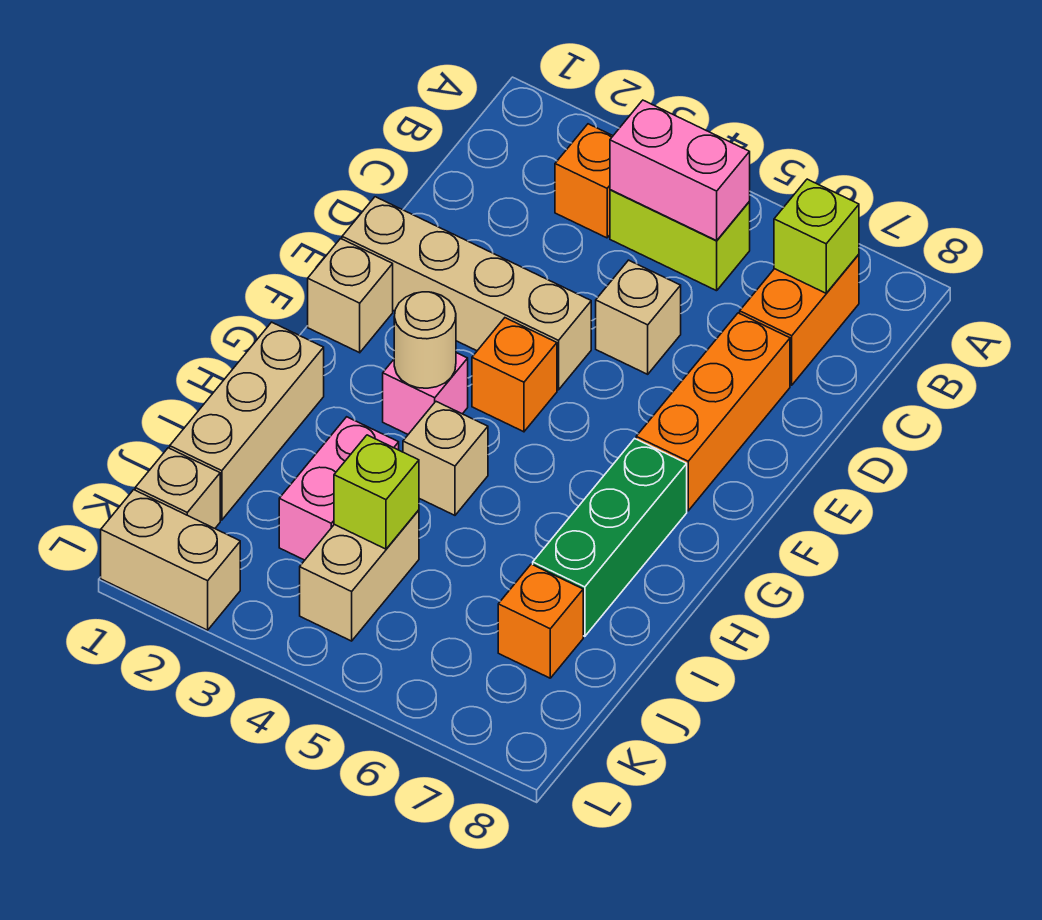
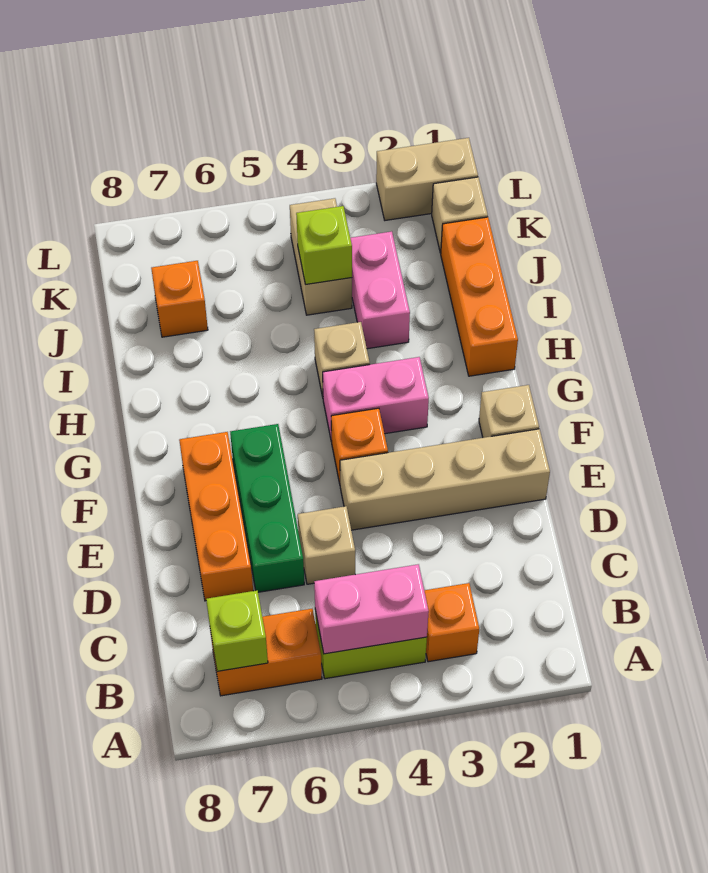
orange 1x2 brick [740,254,859,385] -> orange 1x2 brick turned to [210,609,322,696]
pink 1x1 brick [383,353,468,434] -> pink 1x2 brick [323,357,429,442]
tan 1x1 round brick [394,292,456,388] -> none
green 1x3 brick [533,439,687,636] -> green 1x3 brick moved to [230,424,304,592]
tan 1x3 brick [170,322,324,520] -> orange 1x3 brick [441,217,518,376]

